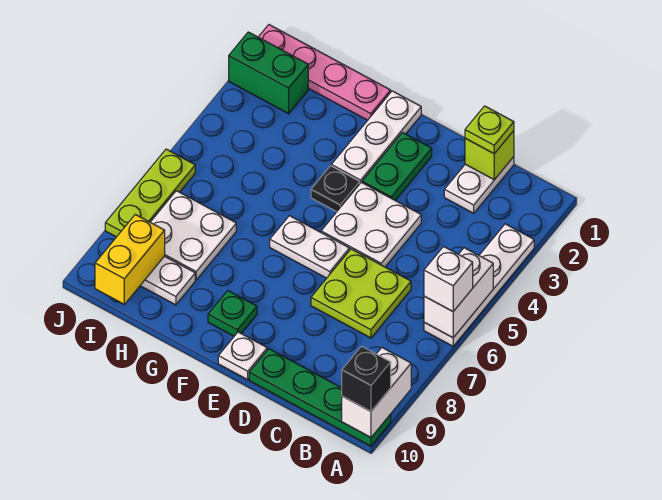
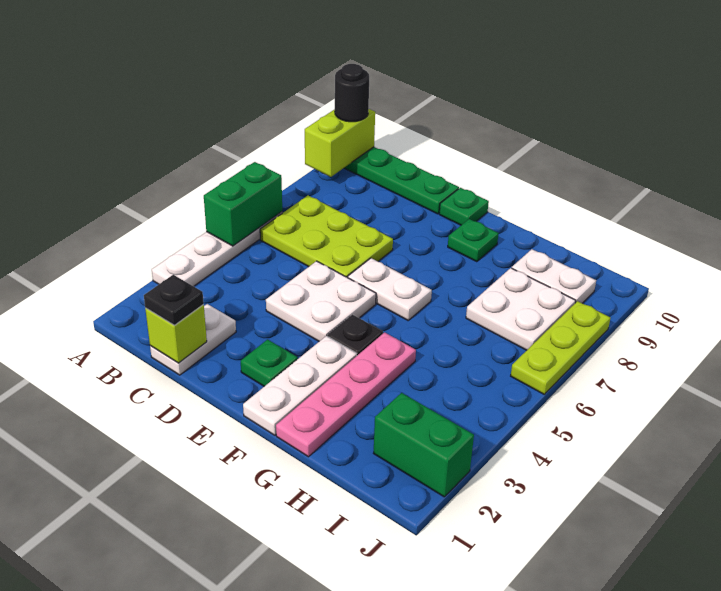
white 1x2 brick [424,248,493,338] -> green 1x2 brick [204,162,282,246]
white 1x1 brick [424,247,473,312] -> none
white 1x2 brick [342,348,411,437] -> lime 1x2 brick [305,109,375,177]
black 1x1 brick [342,346,391,411] -> black 1x1 round brick [335,64,369,122]
lime 1x1 plate [465,106,514,154] -> black 1x1 plate [144,275,204,325]
lime 2x2 plate [311,249,411,338] -> lime 2x3 plate [260,196,393,278]
green 1x2 plate [362,133,432,201] -> green 1x1 plate [241,340,298,386]
white 1x1 plate [218,332,267,380] -> green 1x1 plate [439,188,489,225]
pink 1x4 plate [259,25,391,120] -> pink 1x4 plate turned to [276,332,416,457]
yellow 1x2 brick [95,214,165,304] -> none

